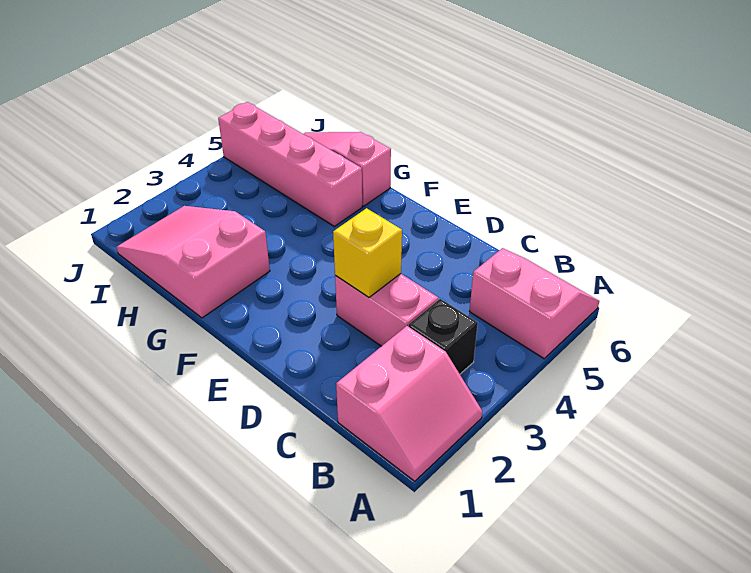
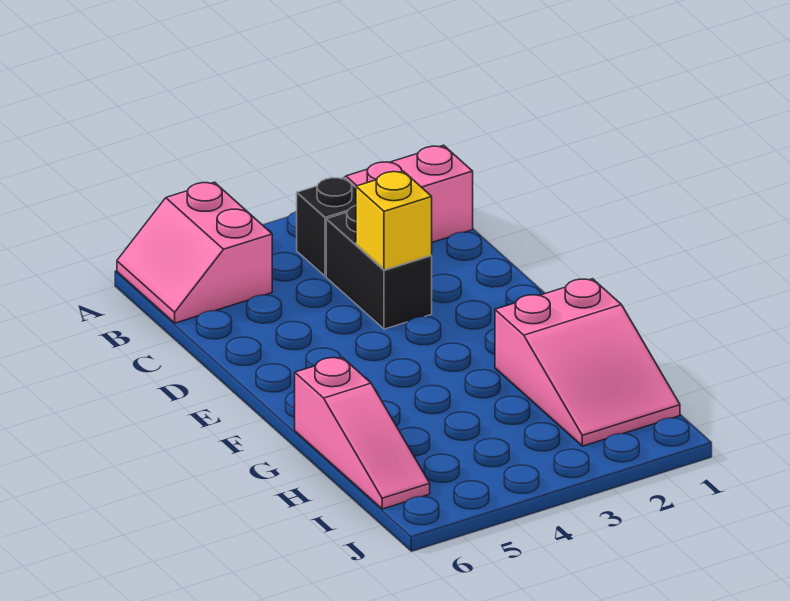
pink 1x2 brick [335,274,438,346] -> black 1x2 brick [326,206,432,329]
pink 1x4 brick [218,102,362,226] -> none

